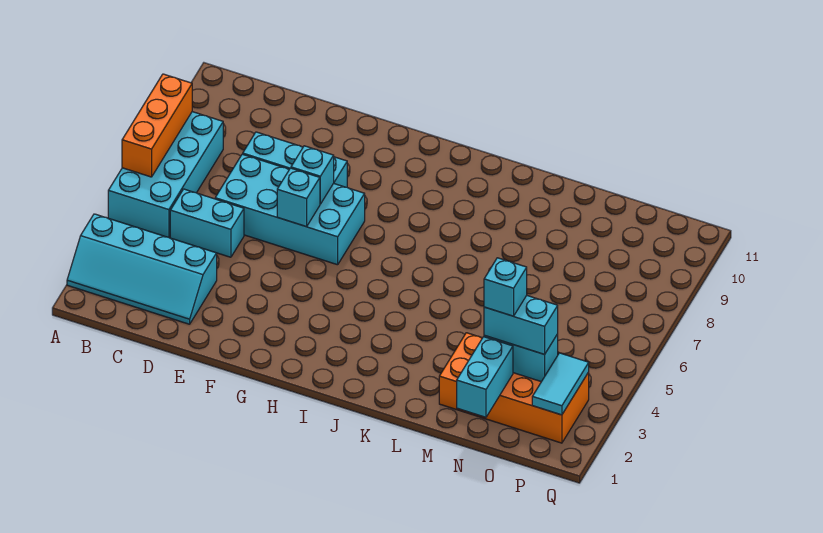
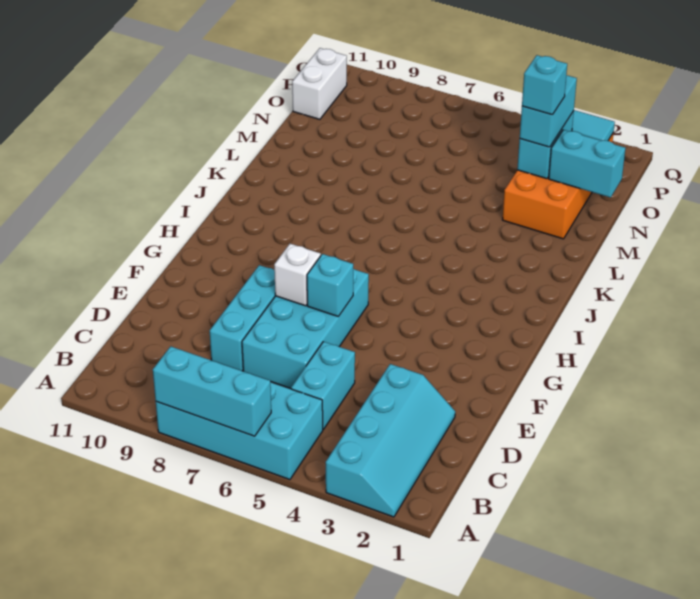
orange 1x3 brick [122,74,192,177] -> cyan 1x3 brick [153,346,271,436]
cyan 1x1 brick [291,146,334,204] -> white 1x1 brick [274,244,321,306]
none -> white 1x2 brick [292,48,347,119]

